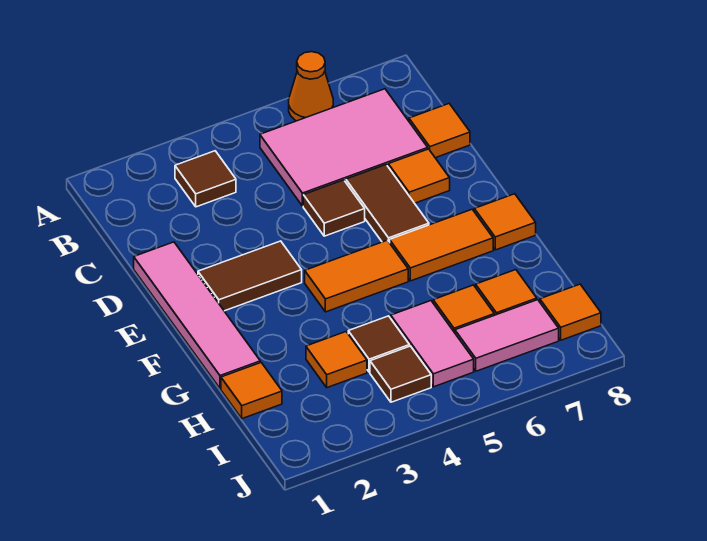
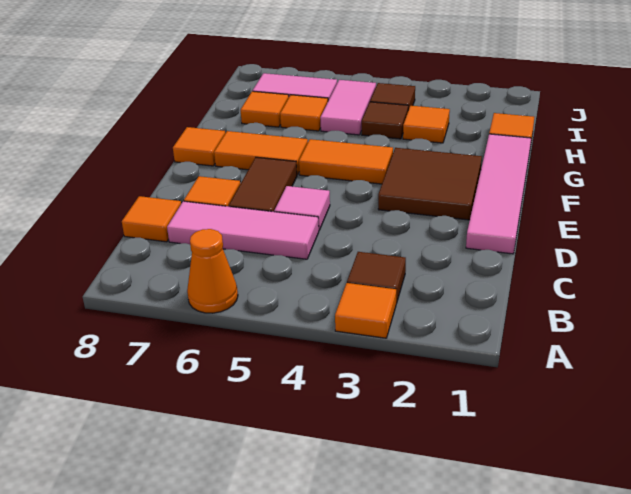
pink 2x3 tile [260,89,428,206] -> pink 1x3 tile [167,201,319,259]
brown 1x1 tile [303,180,365,236] -> pink 1x1 tile [274,186,330,230]
brown 1x2 tile [198,241,302,311] -> brown 2x2 tile [378,148,482,220]
orange 1x1 tile [540,284,601,340] -> orange 1x1 tile moved to [335,283,396,338]

